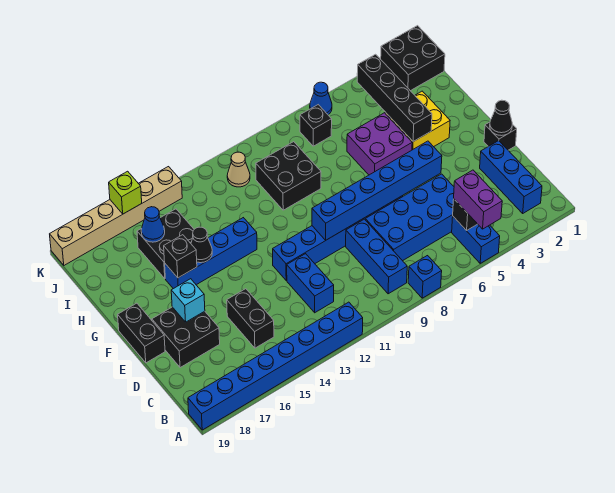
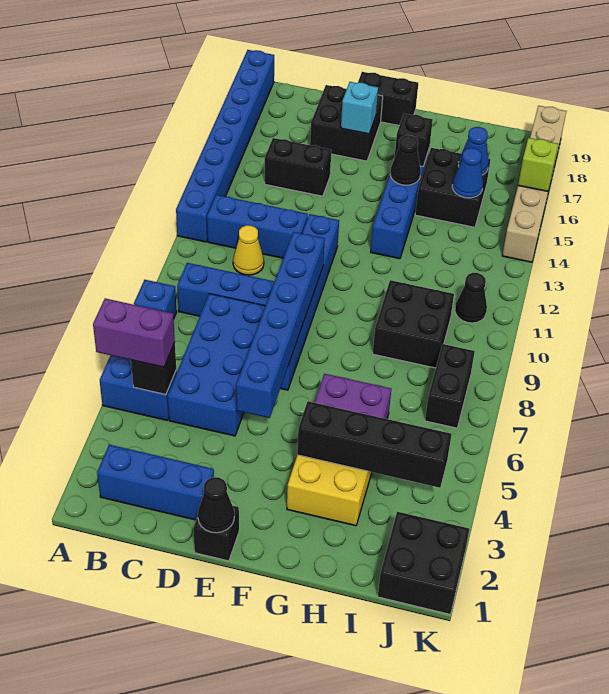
none -> yellow 1x1 cone [233,225,264,275]
blue 1x2 brick [287,254,334,313] -> blue 1x3 brick [207,195,308,258]
black 1x1 brick [300,105,332,146] -> black 1x2 brick [425,344,475,428]
tan 1x1 cone [227,152,250,187] -> black 1x1 cone [455,273,487,323]
blue 1x1 cone [310,82,332,115] -> blue 1x1 cone moved to [452,148,483,198]

